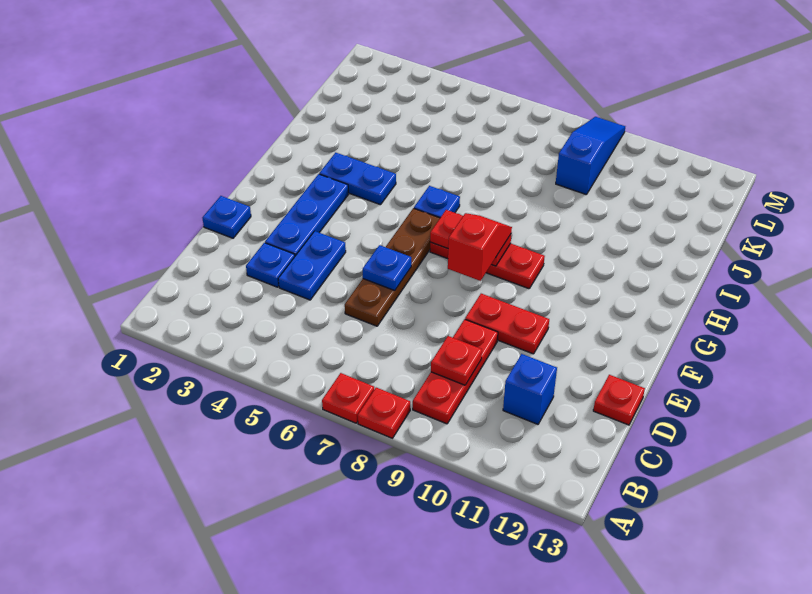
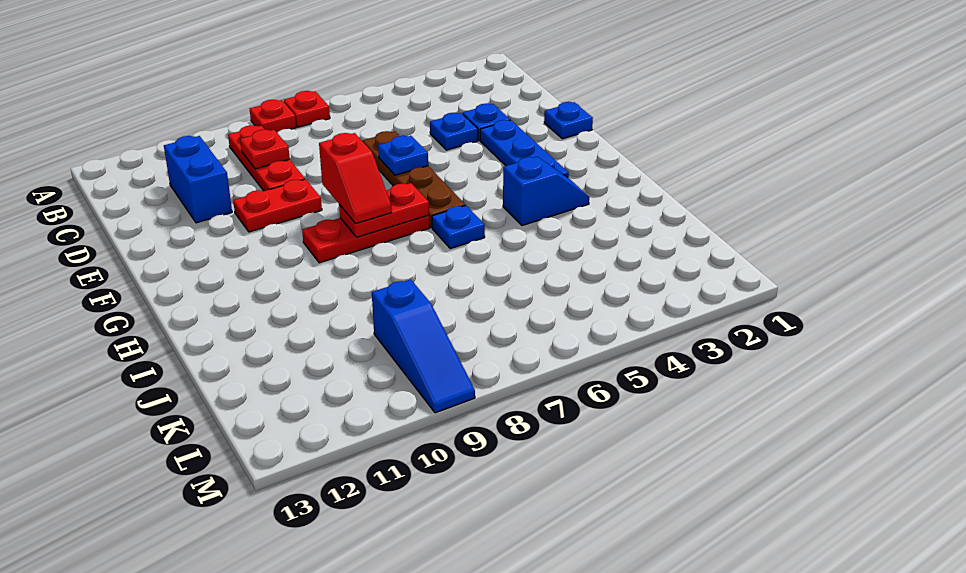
blue 1x1 brick [503,354,557,424] -> blue 1x2 brick [164,136,232,223]
blue 1x2 plate [278,231,346,300] -> blue 1x1 plate [430,113,478,150]
red 1x1 plate [593,375,645,425] -> none
blue 1x2 plate [319,153,396,205] -> blue 1x2 slope [503,157,589,226]

